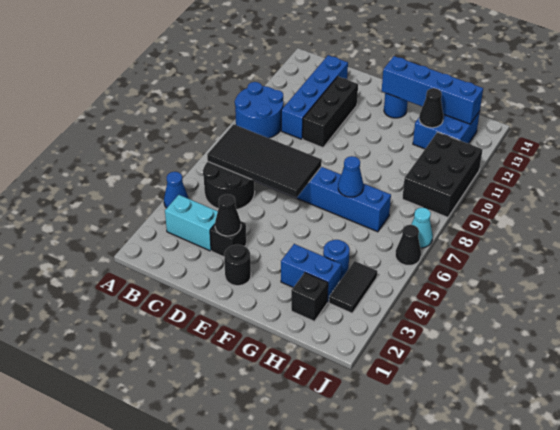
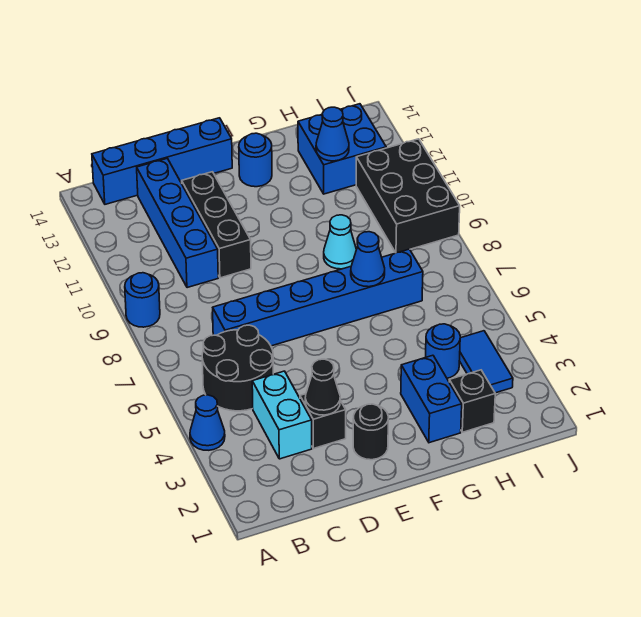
blue 2x2 round brick [235,82,283,138] -> blue 1x1 round brick [125,273,160,327]
cyan 1x2 brick [165,195,218,251] -> cyan 1x2 brick turned to [252,371,312,459]
black 2x4 tile [207,124,322,198] -> none
blue 1x4 brick [382,56,483,124] -> blue 1x4 brick moved to [92,118,232,204]
blue 1x2 brick [281,244,341,302] -> blue 1x2 brick turned to [401,355,462,443]
black 1x1 cone [419,88,443,128] -> blue 1x1 cone [316,107,349,161]
black 1x2 tile [329,261,378,313] -> blue 1x2 tile [459,331,513,393]
black 1x1 cone [395,225,421,265] -> none
cyan 1x1 cone [411,208,433,248] -> cyan 1x1 cone moved to [324,215,356,269]

